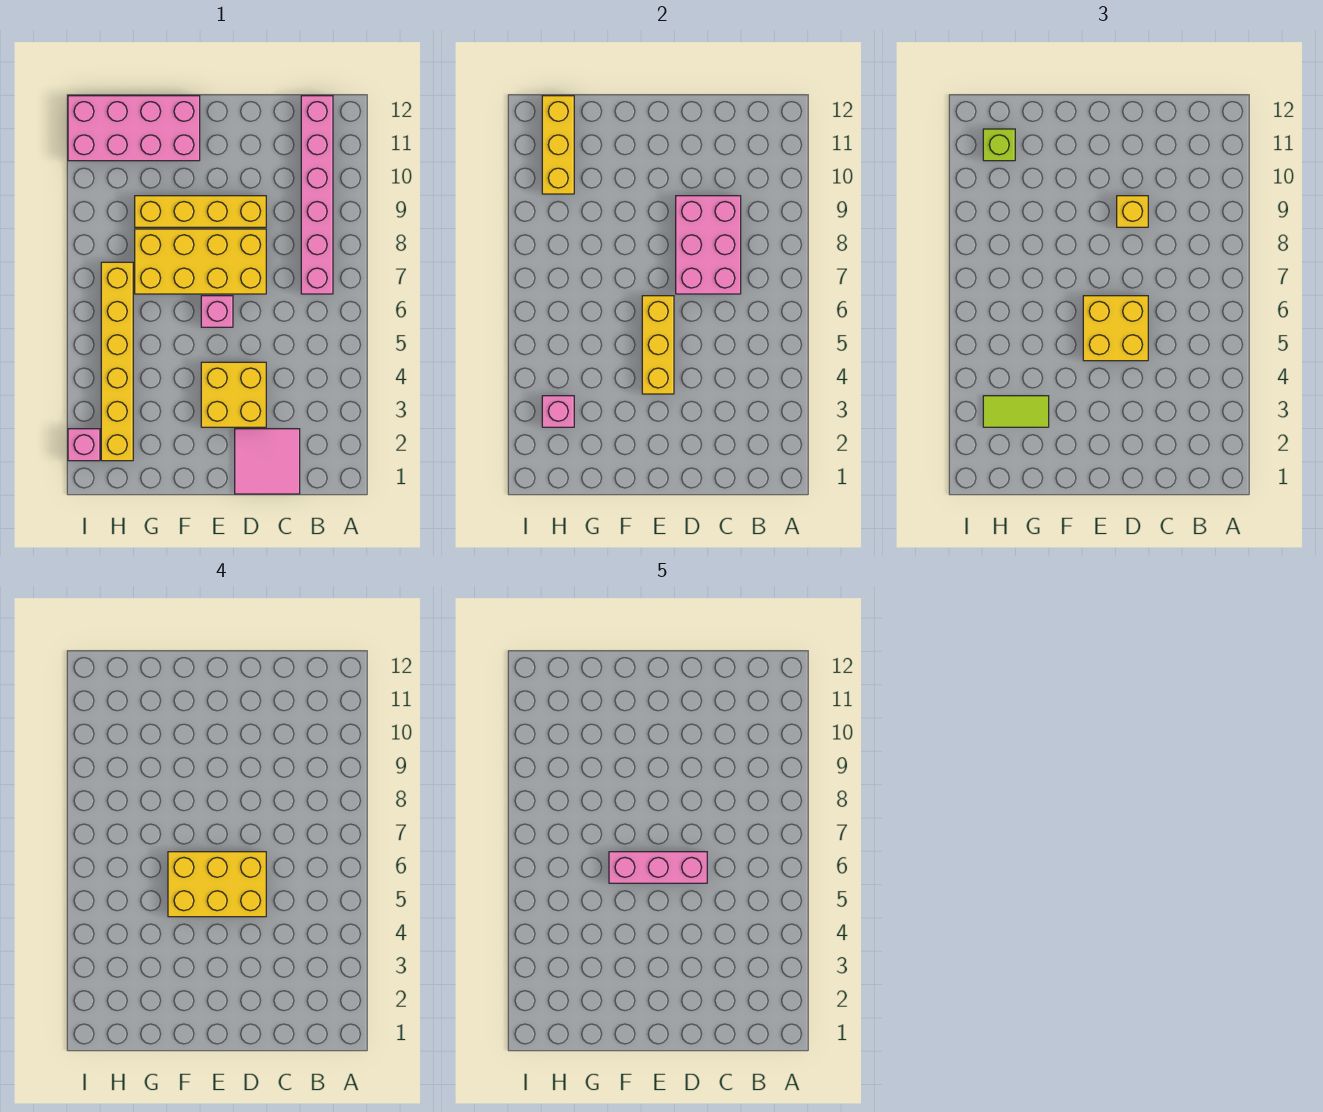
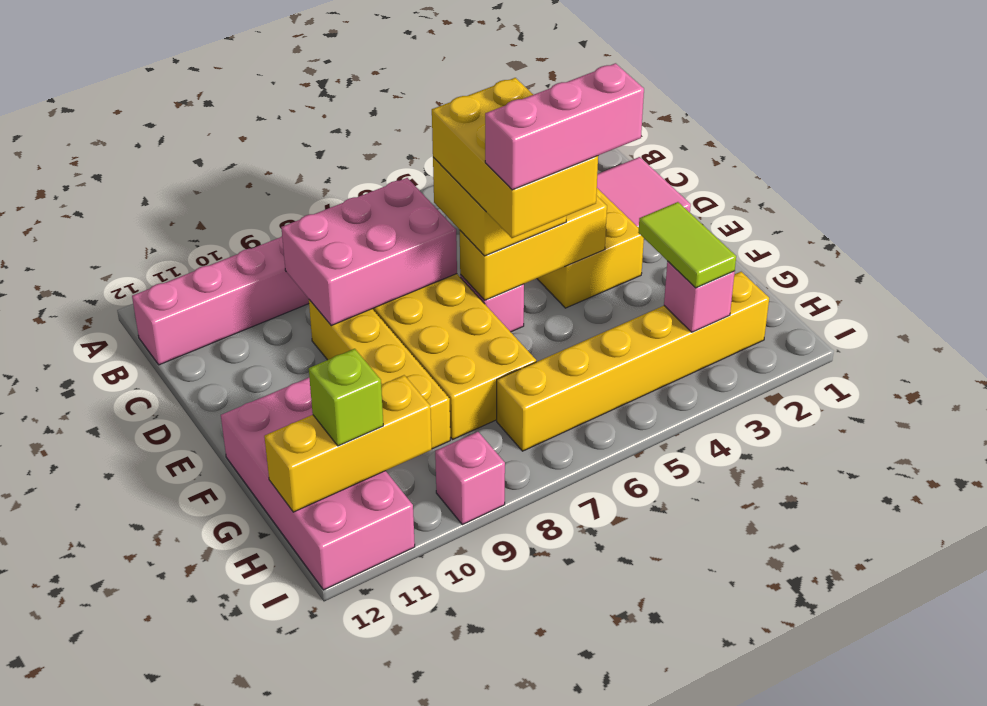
pink 1x3 brick [609,852,707,883] -> pink 1x3 brick turned to [485,63,644,190]
yellow 1x1 brick [1117,196,1148,227] -> none
pink 1x1 brick [68,429,100,461] -> pink 1x1 brick moved to [435,432,505,525]

